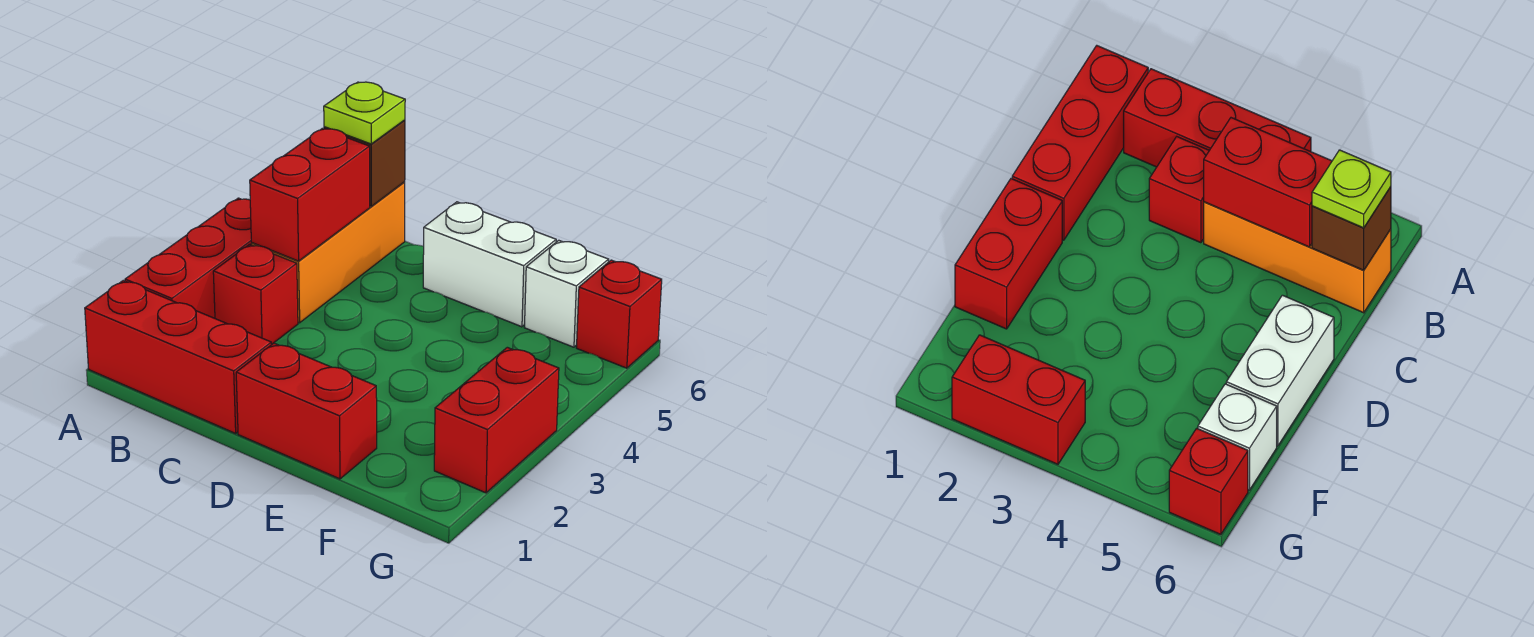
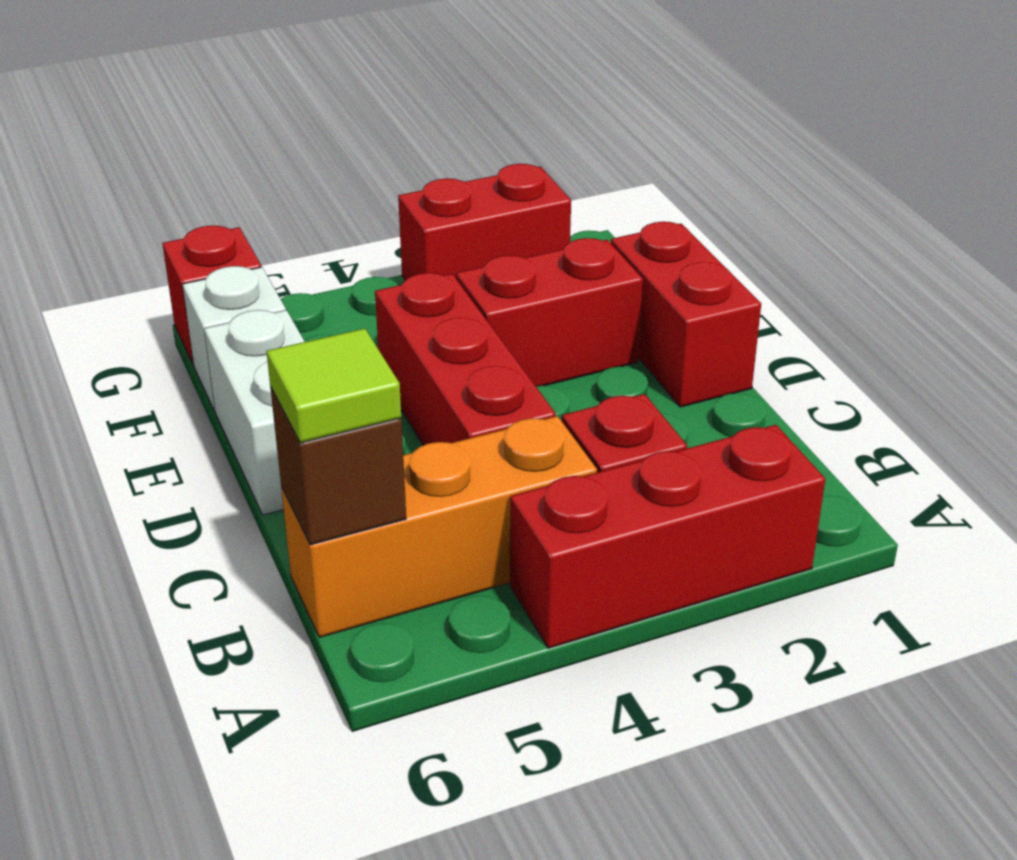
red 1x3 brick [85,281,271,433] -> red 1x3 brick moved to [375,273,556,445]
red 1x2 brick [250,128,370,261] -> red 1x2 brick moved to [456,238,643,386]
lime 1x1 plate [324,82,405,144] -> lime 1x1 tile [266,329,401,443]

